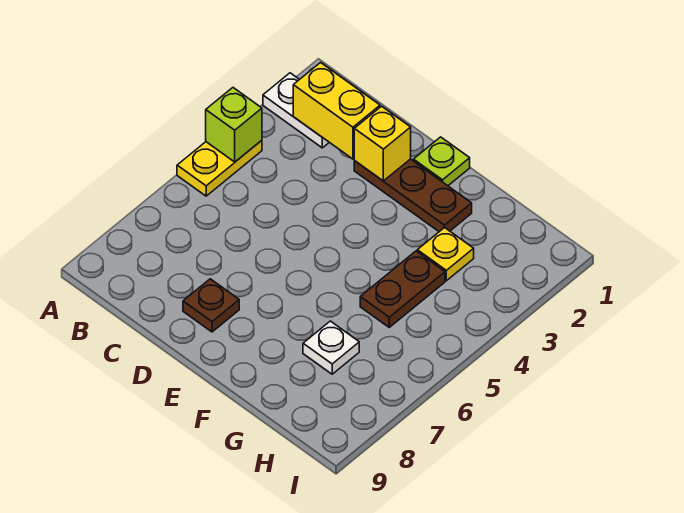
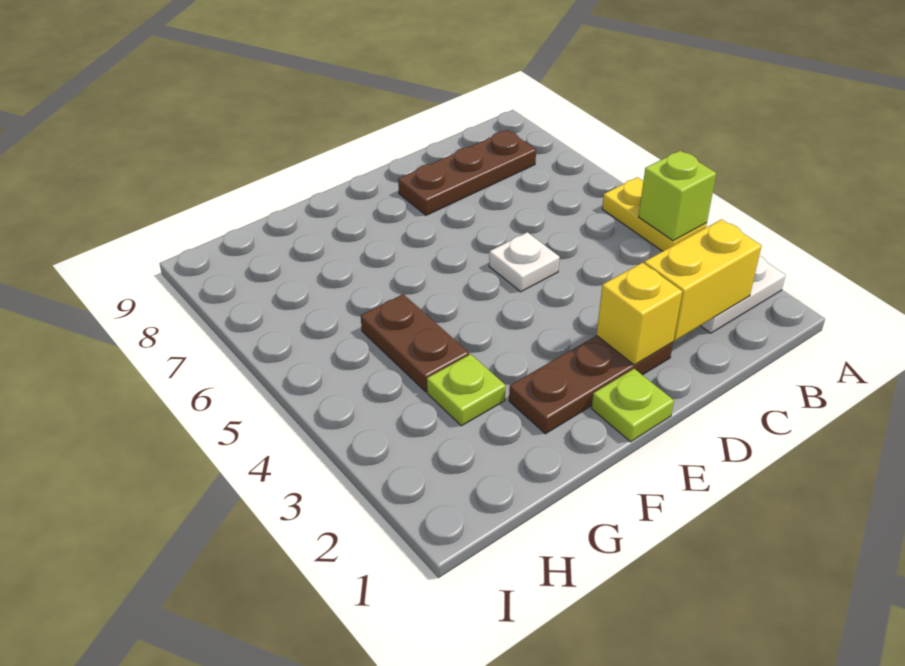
brown 1x1 plate [183,279,239,332] -> brown 1x3 plate [398,130,536,215]
yellow 1x1 plate [417,227,474,281] -> lime 1x1 plate [427,354,506,426]
white 1x1 plate [303,321,359,374] -> white 1x1 plate moved to [489,232,560,292]

